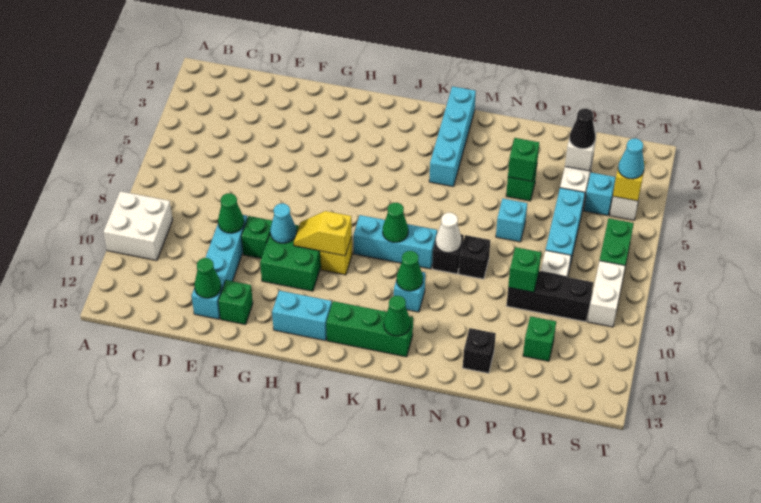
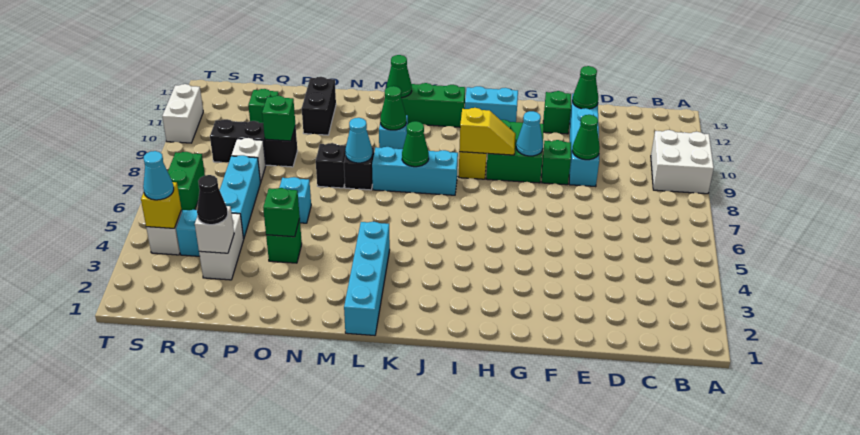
white 1x1 cone [436,213,462,253] -> cyan 1x1 cone [345,118,372,163]
black 1x1 brick [463,328,496,373] -> black 1x2 brick [302,77,336,135]
white 1x2 brick [588,261,625,327] -> white 1x2 brick moved to [162,84,203,143]

